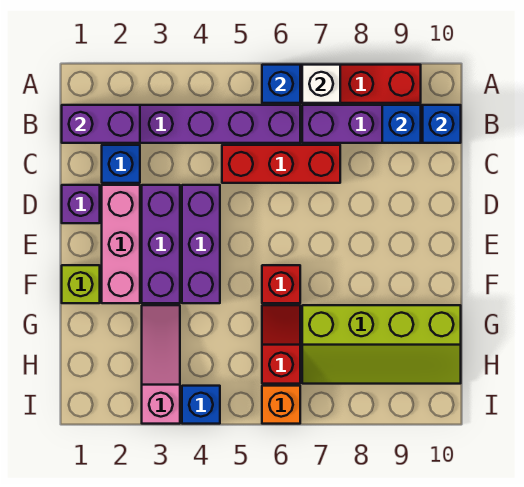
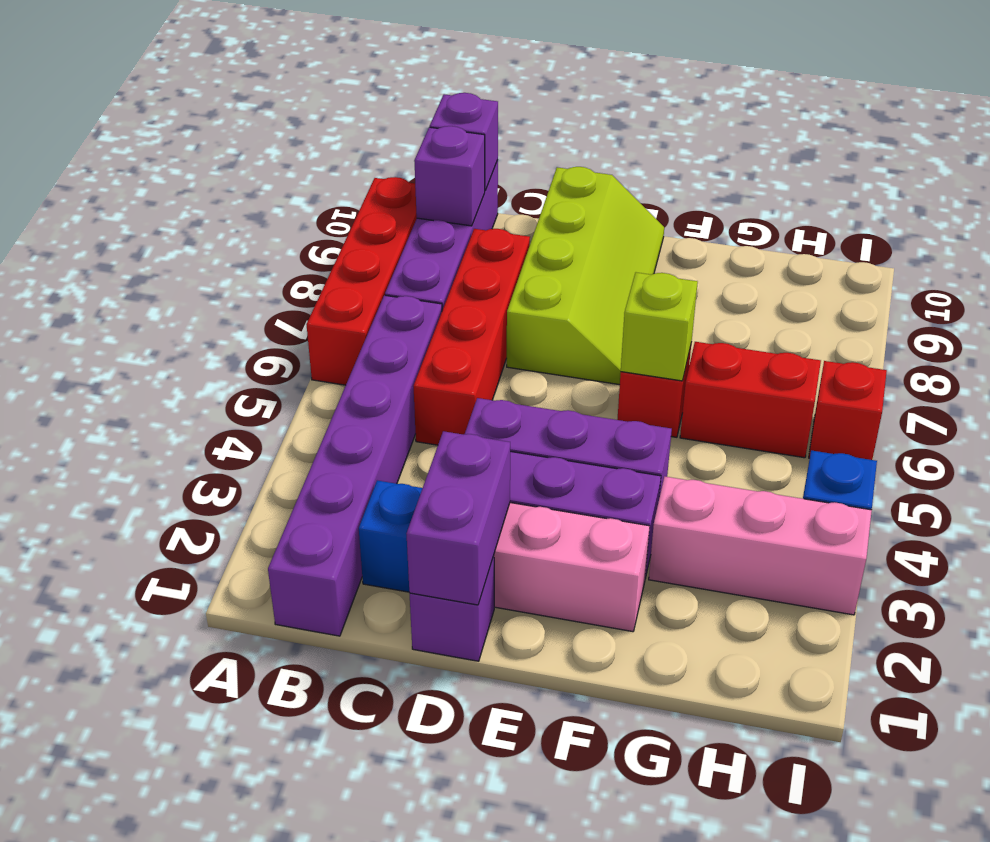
blue 1x1 brick [262,65,300,103] -> none
white 1x1 brick [302,65,340,103] -> none
purple 1x2 brick [62,105,140,143] -> purple 1x2 brick moved to [406,431,510,605]
blue 1x1 brick [382,105,421,143] -> purple 1x1 brick [414,126,485,226]
blue 1x1 brick [423,105,461,143] -> purple 1x1 brick [430,93,498,190]
red 1x3 brick [222,145,340,183] -> red 1x4 brick [414,229,530,445]
lime 1x1 brick [62,265,100,303] -> lime 1x1 brick moved to [621,272,698,381]
pink 1x3 slope [142,305,180,424] -> pink 1x3 brick [649,477,872,615]
red 1x2 slope [262,305,300,384] -> red 1x2 brick [680,342,821,458]
lime 2x4 slope [302,305,461,384] -> lime 2x4 slope moved to [507,167,664,385]
orange 1x1 brick [262,386,300,424] -> red 1x1 brick [809,361,887,460]

